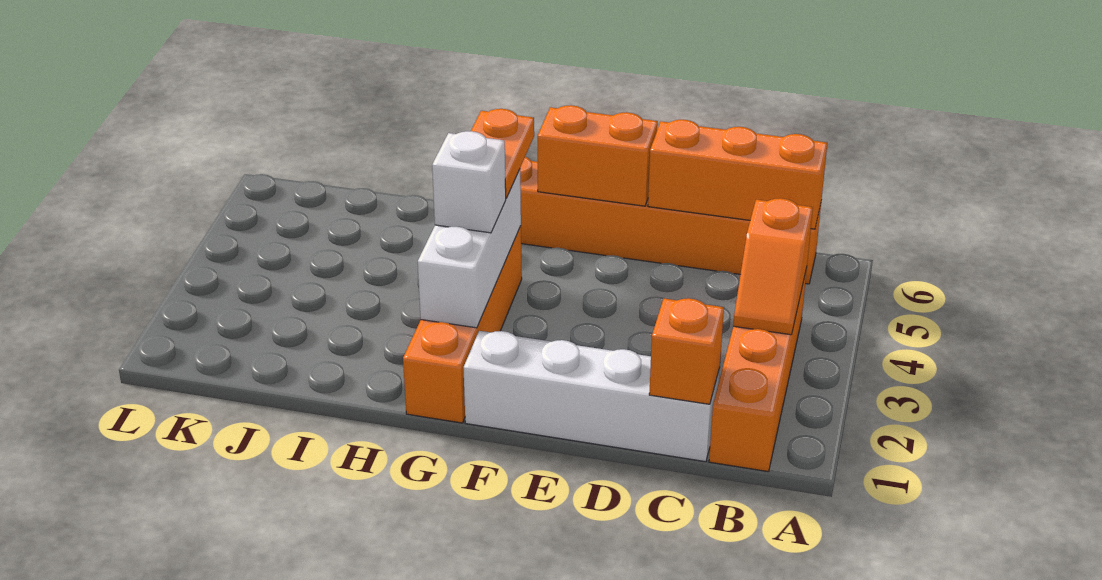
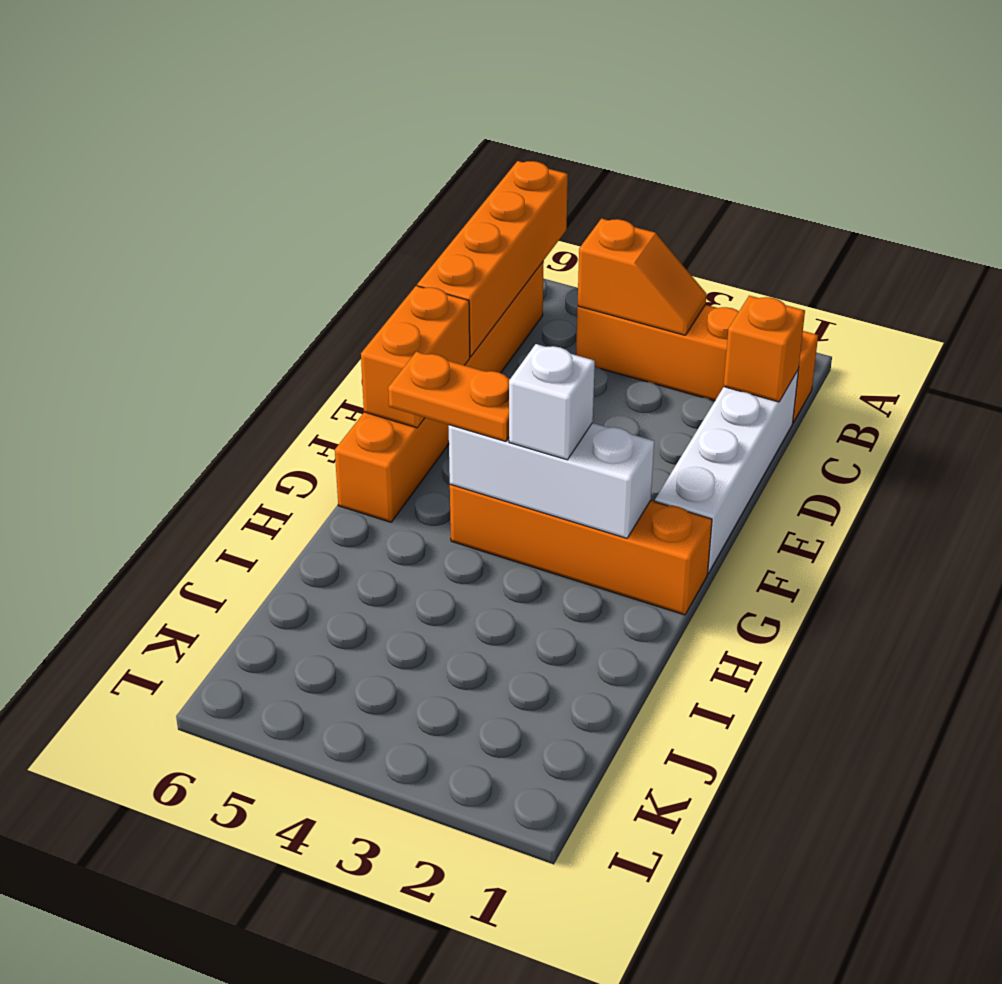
orange 1x3 brick [648,120,827,229] -> orange 1x4 brick [417,161,568,357]

